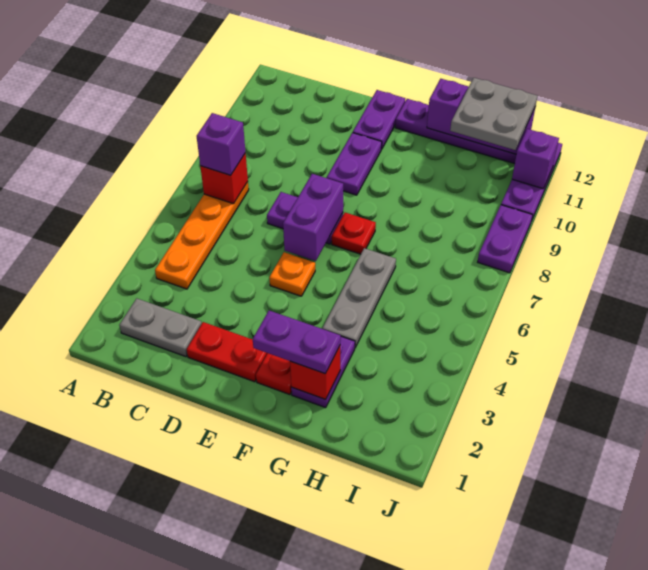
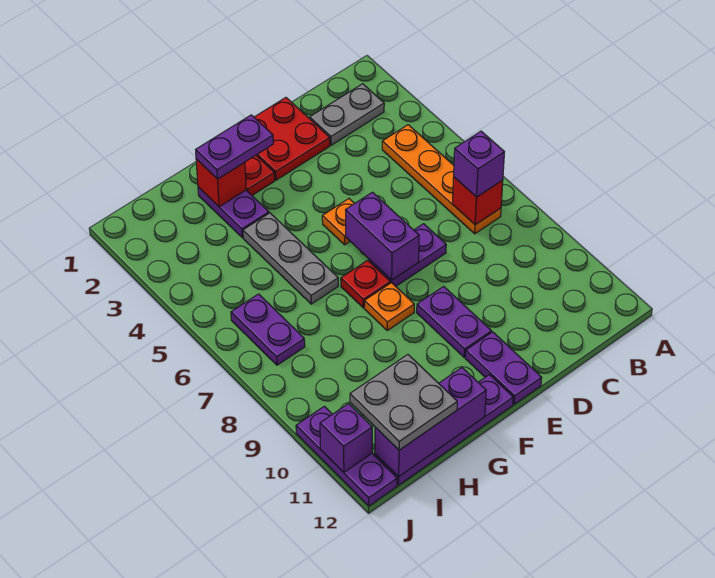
red 1x2 plate [187,322,267,382] -> red 2x2 plate [254,98,330,180]
none -> orange 1x1 plate [364,283,414,330]
purple 1x2 plate [478,205,533,273] -> purple 1x2 plate moved to [231,294,305,365]

